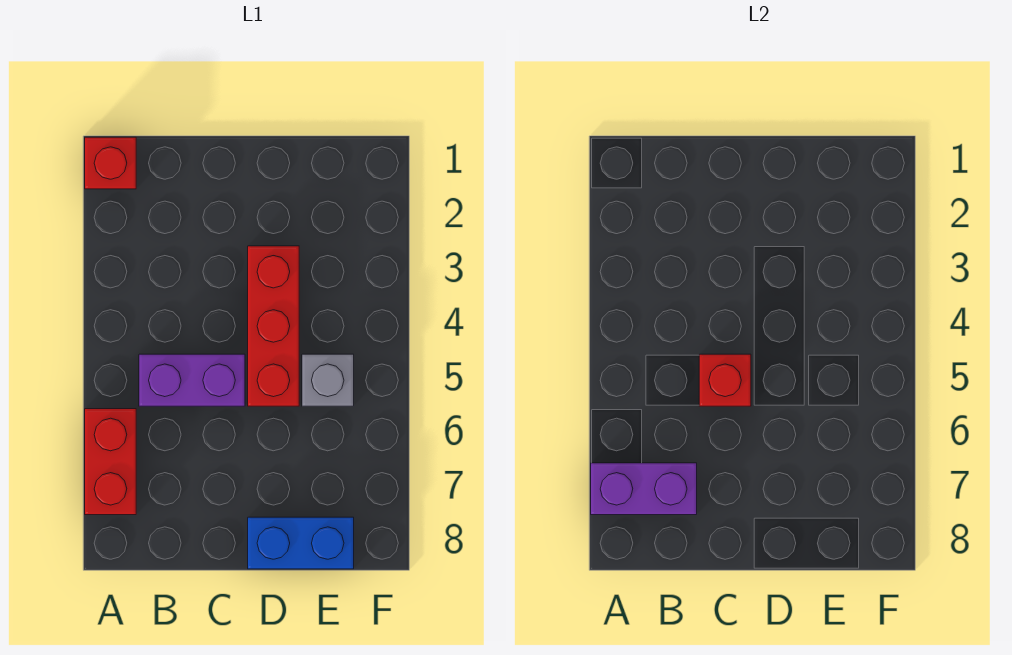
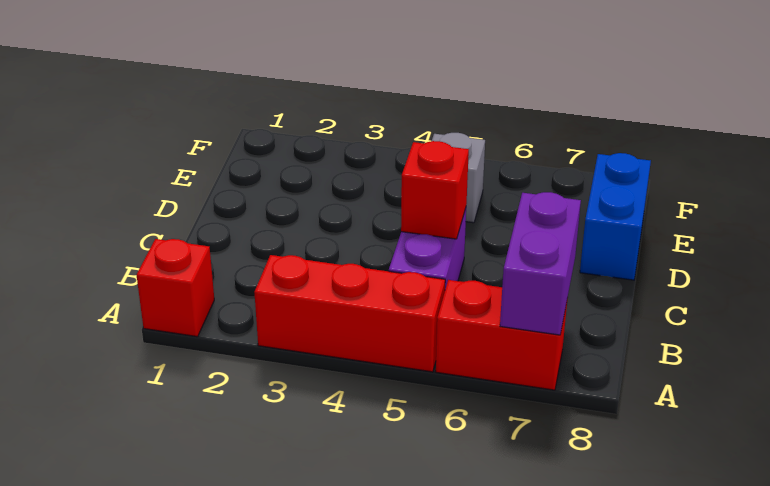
red 1x3 brick [248,246,299,406] -> red 1x3 brick moved to [254,255,445,372]

